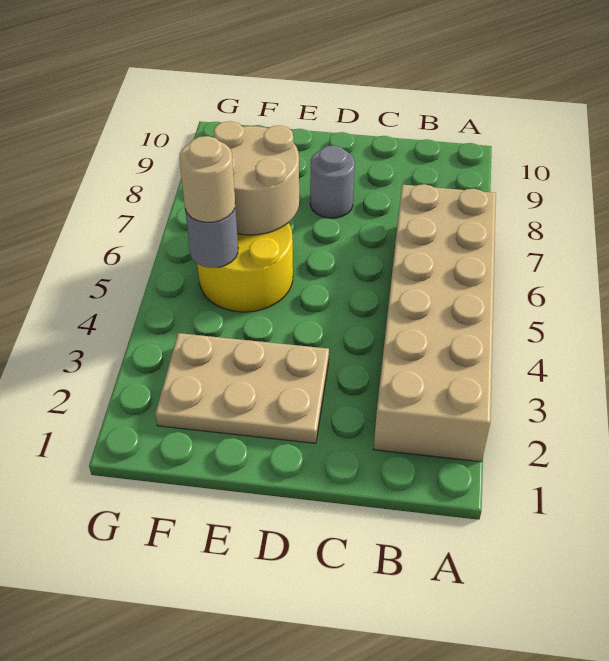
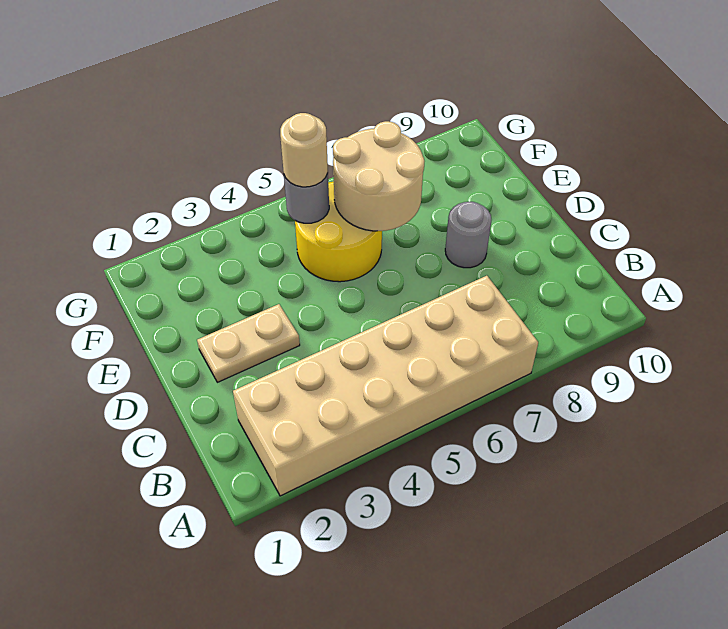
tan 2x3 plate [155,333,329,443] -> tan 1x2 plate [197,304,300,382]

